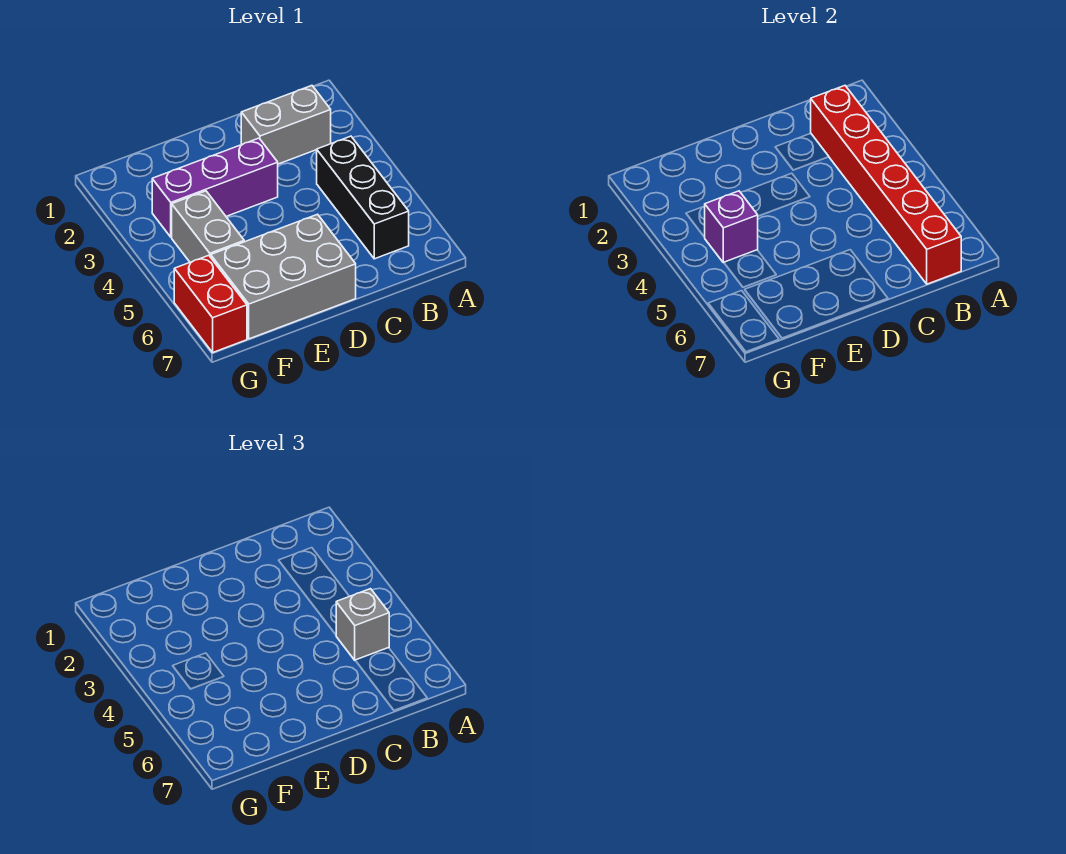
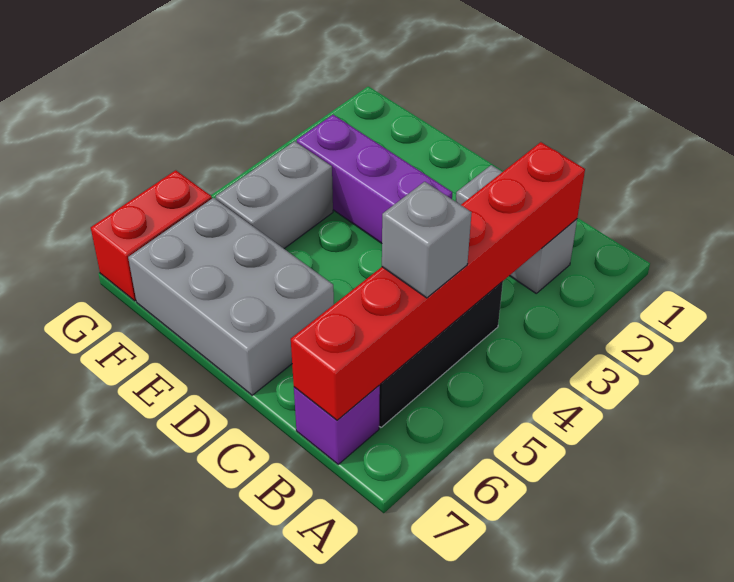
purple 1x1 brick [704,191,758,263] -> purple 1x1 brick moved to [294,386,380,464]

